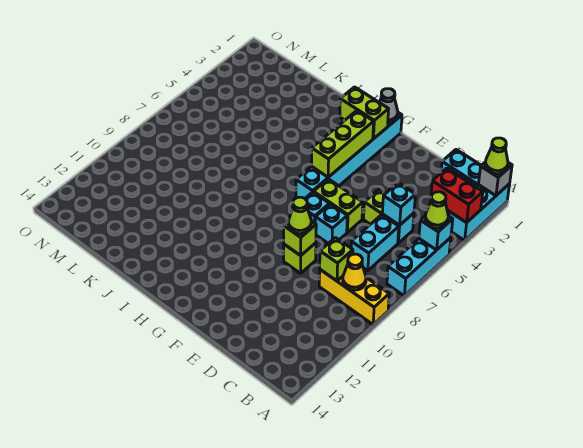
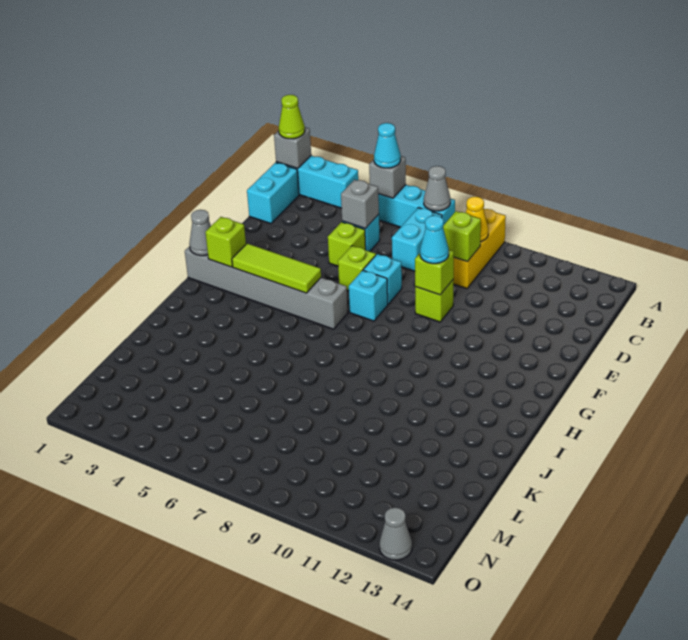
red 1x2 brick [431,168,483,223] -> none
cyan 1x1 brick [419,216,453,250] -> grey 1x1 brick [369,156,406,198]
lime 1x1 cone [425,192,448,228] -> cyan 1x1 cone [374,123,401,168]
none -> grey 1x1 cone [424,166,450,211]
cyan 1x1 brick [382,183,415,225] -> grey 1x1 brick [341,180,379,229]
cyan 1x2 brick [351,215,399,271] -> cyan 1x2 brick turned to [392,208,442,271]
lime 1x2 brick [314,179,363,232] -> lime 1x1 brick [338,246,376,291]
lime 1x1 cone [288,197,311,234] -> cyan 1x1 cone [420,215,449,264]
cyan 1x6 brick [296,113,402,198] -> grey 1x6 brick [185,246,348,329]
lime 1x2 brick [340,87,389,139] -> lime 1x1 brick [205,217,246,267]
lime 1x3 brick [312,111,374,177] -> lime 1x3 tile [232,244,321,293]
none -> grey 1x1 cone [379,507,412,560]

